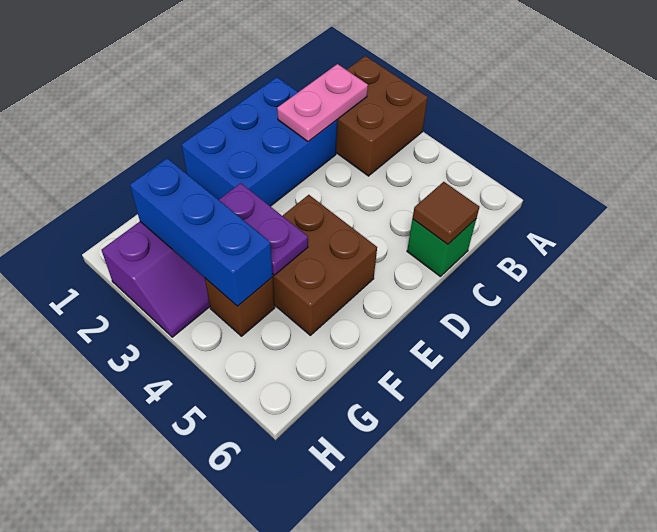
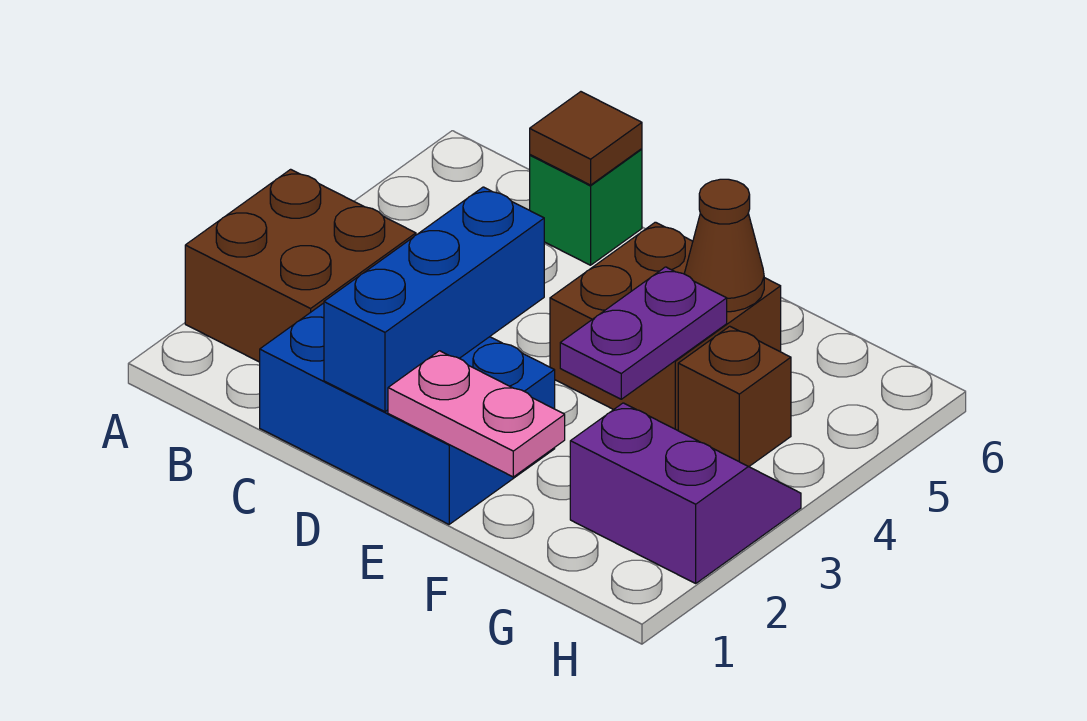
pink 1x2 plate [277,64,368,142] -> pink 1x2 plate moved to [388,351,565,477]
none -> brown 1x1 cone [685,179,764,312]
blue 1x3 brick [130,158,273,306] -> blue 1x3 brick moved to [324,187,544,412]

